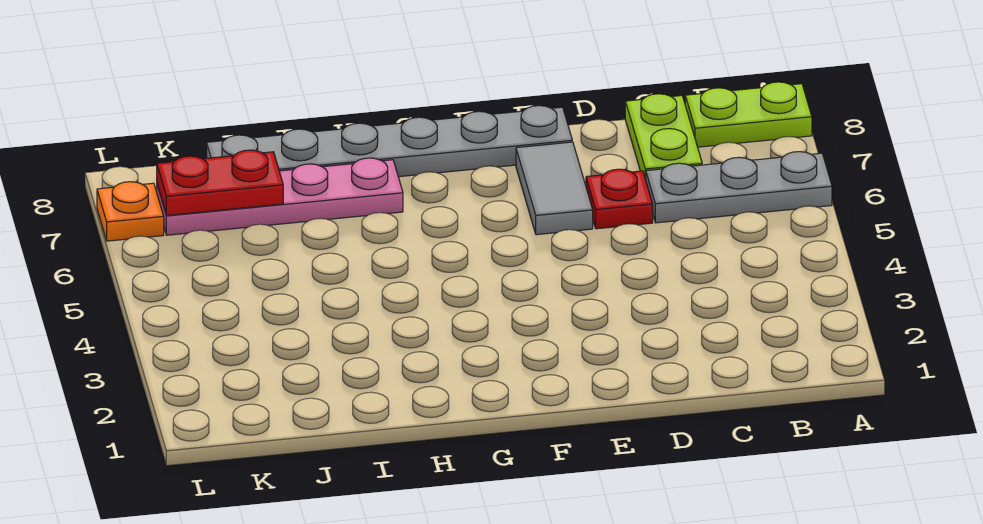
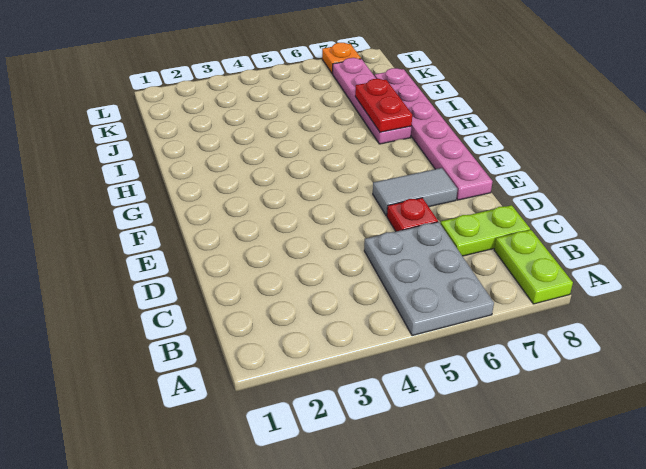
grey 1x3 plate [646,152,832,223] -> grey 2x3 plate [364,222,494,336]
grey 1x6 plate [207,106,572,177] -> pink 1x6 plate [375,68,493,200]
red 1x2 plate [157,150,283,216] -> red 1x2 plate moved to [355,79,412,132]

